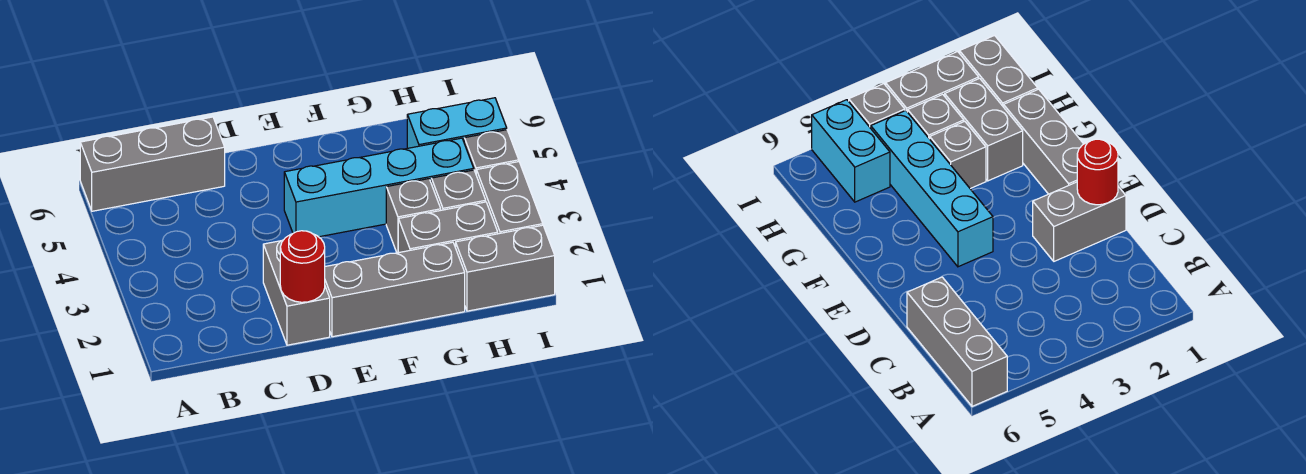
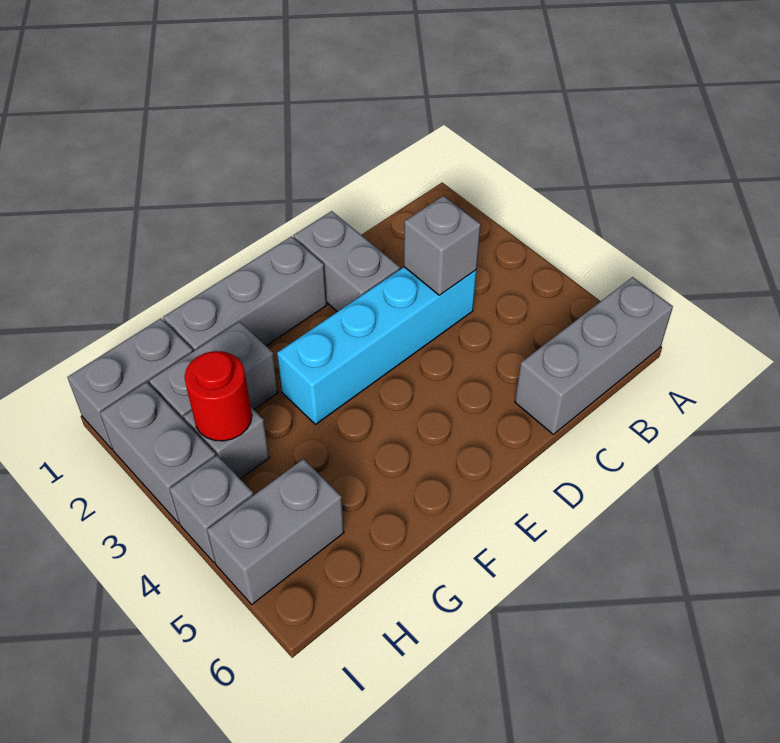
red 1x1 round brick [280,231,325,302] -> red 1x1 round brick moved to [184,351,252,441]
cyan 1x4 brick [284,138,474,237] -> cyan 1x4 brick moved to [277,267,477,424]
grey 1x1 brick [386,179,441,253] -> grey 1x1 brick moved to [404,196,481,295]
cyan 1x2 brick [407,98,507,148] -> grey 1x2 brick [207,459,344,604]

